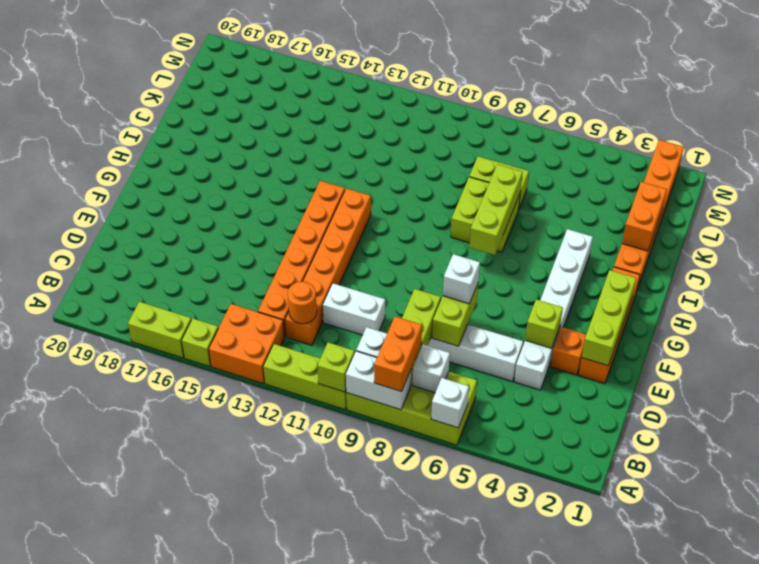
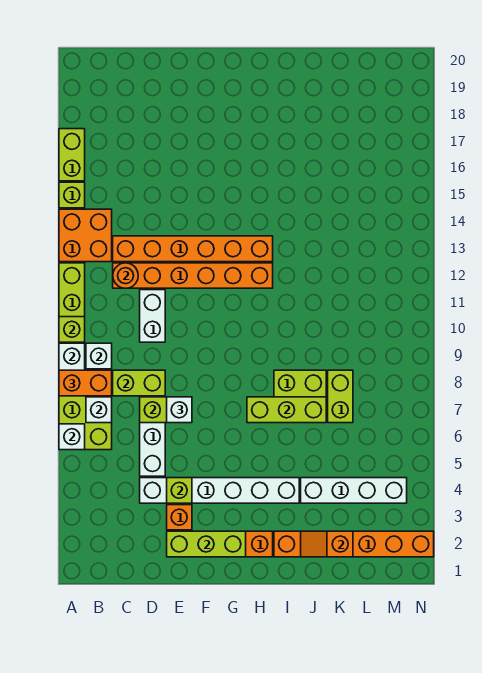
orange 1x2 brick [622,182,667,251] -> orange 1x2 slope [301,531,353,557]
none -> white 1x4 brick [301,478,407,503]

